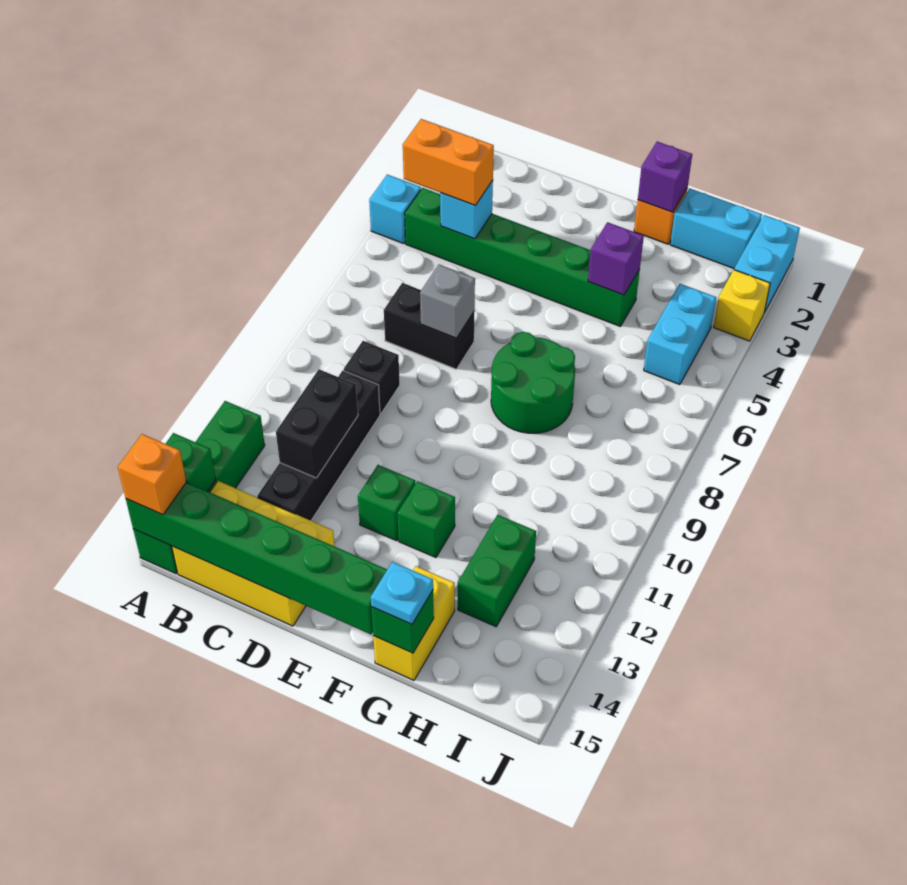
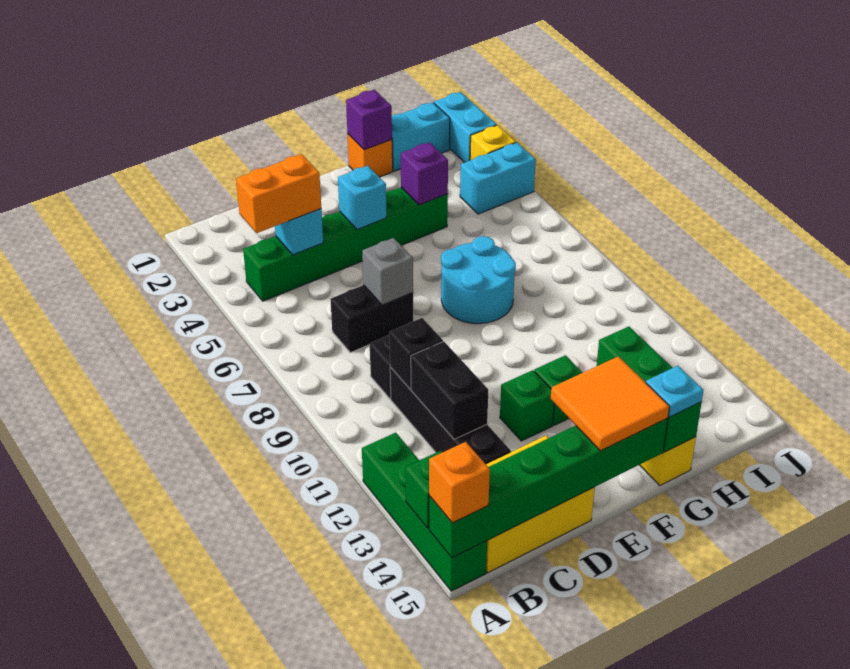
cyan 1x1 brick [369,175,421,244] -> cyan 1x1 brick moved to [338,166,387,229]
none -> black 1x1 brick [389,318,443,389]
none -> orange 2x2 tile [551,356,670,451]
green 2x2 round brick [491,332,575,433] -> cyan 2x2 round brick [441,236,516,324]
cyan 1x2 brick [644,284,716,385] -> cyan 1x2 brick turned to [460,142,536,214]

